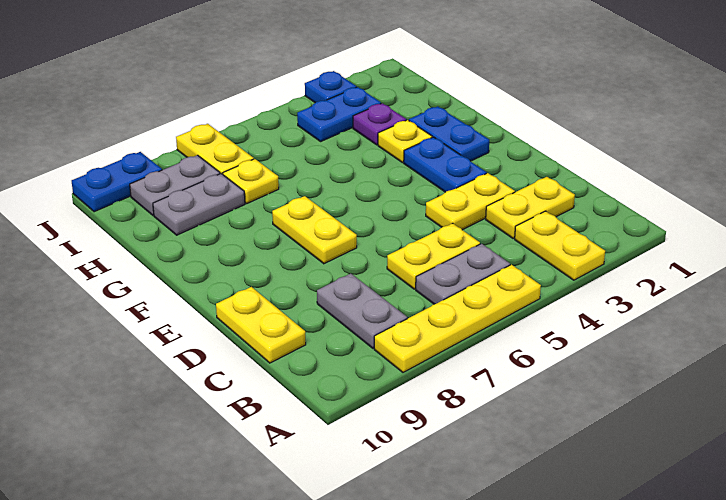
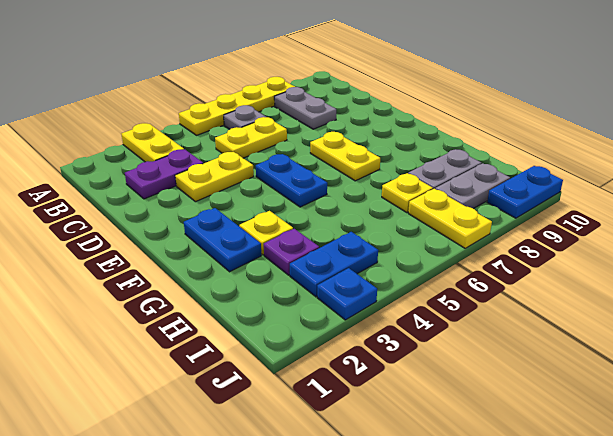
grey 1x2 plate [416,244,510,304] -> grey 1x1 plate [224,105,266,129]
yellow 1x2 plate [486,177,575,238] -> purple 1x2 plate [125,149,203,199]
yellow 1x2 plate [216,287,306,363] -> none
blue 1x2 plate [404,137,487,192] -> blue 1x2 plate moved to [256,154,327,207]

